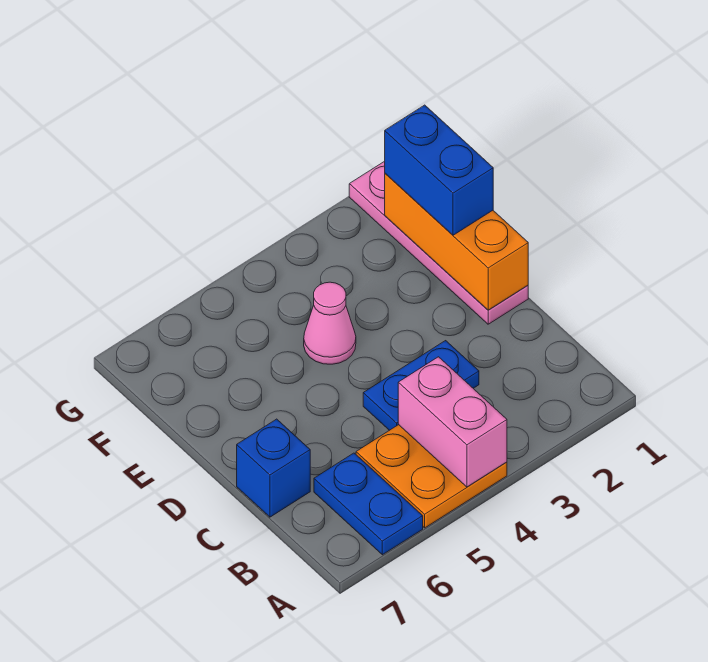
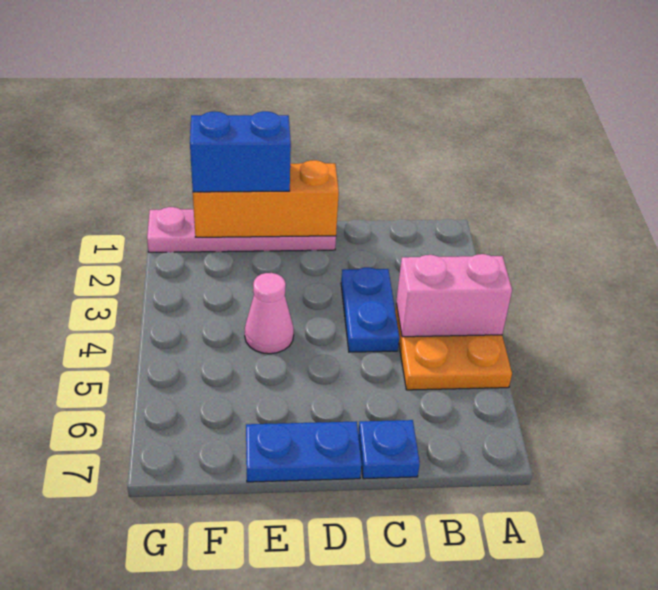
blue 1x2 plate [314,453,423,555] -> blue 1x2 plate moved to [246,422,362,482]
blue 1x1 brick [237,419,310,517] -> blue 1x1 plate [358,420,420,479]

